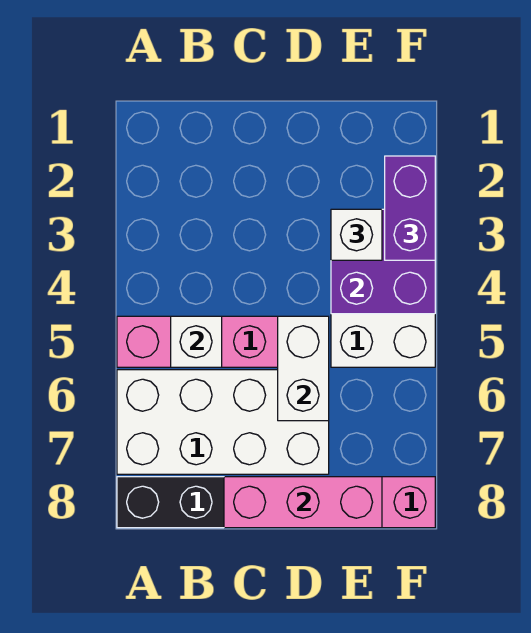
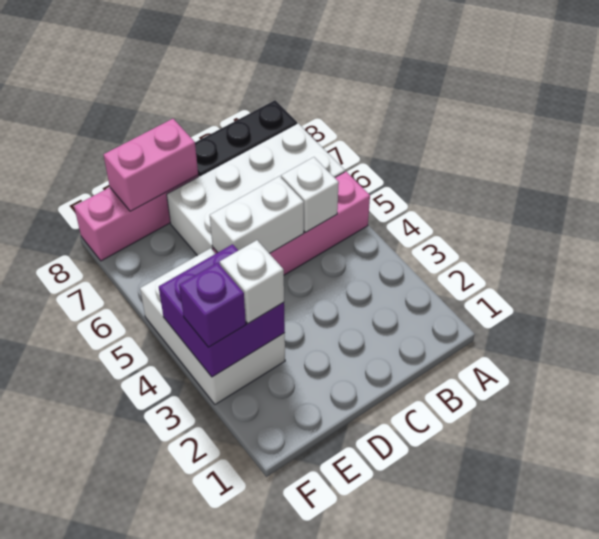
pink 1x3 brick [224,477,382,528] -> pink 1x2 brick [103,119,198,211]
white 1x2 brick [278,316,329,421] -> white 1x2 brick turned to [210,176,304,253]
purple 1x2 brick [385,156,435,260] -> purple 1x1 brick [179,263,246,347]

